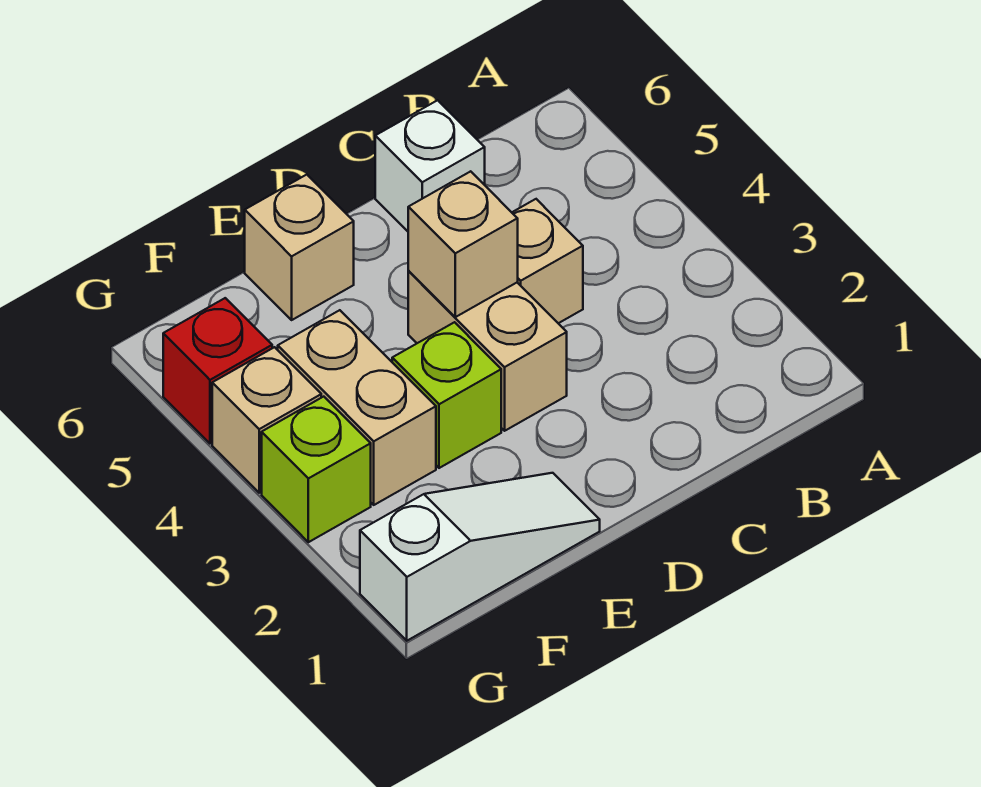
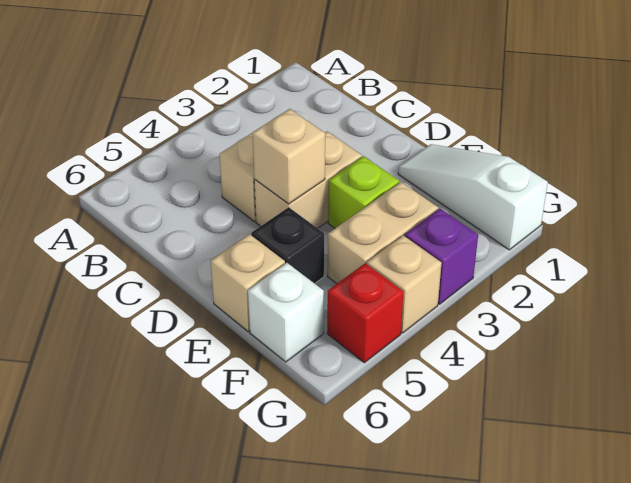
white 1x1 brick [375,100,485,231] -> white 1x1 brick moved to [248,263,324,362]
none -> black 1x1 brick [251,207,324,284]
lime 1x1 brick [262,397,371,542] -> purple 1x1 brick [405,209,478,304]

